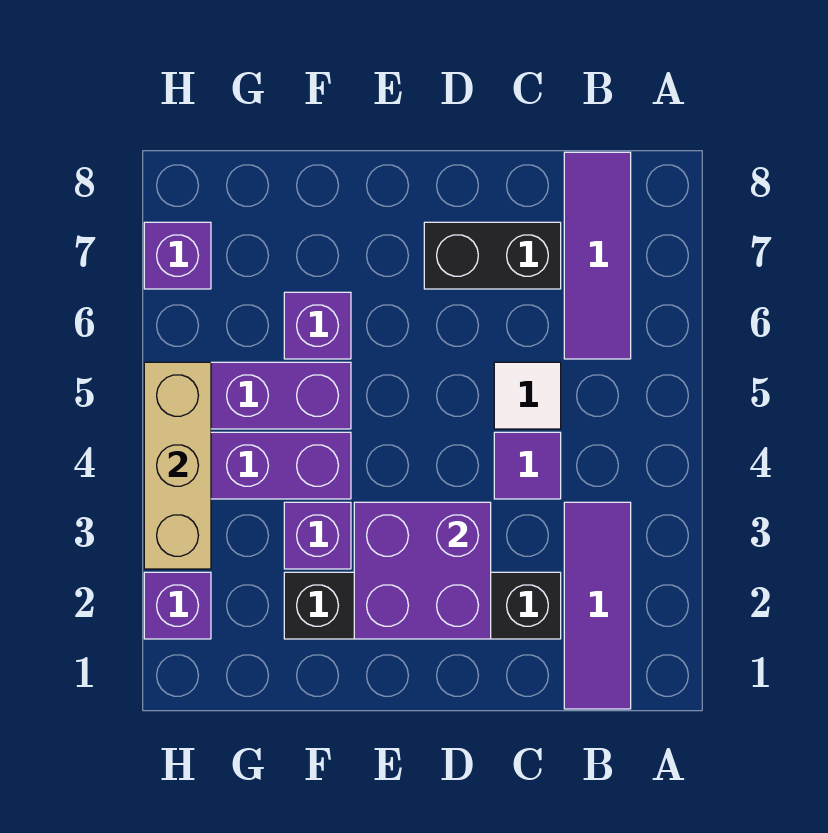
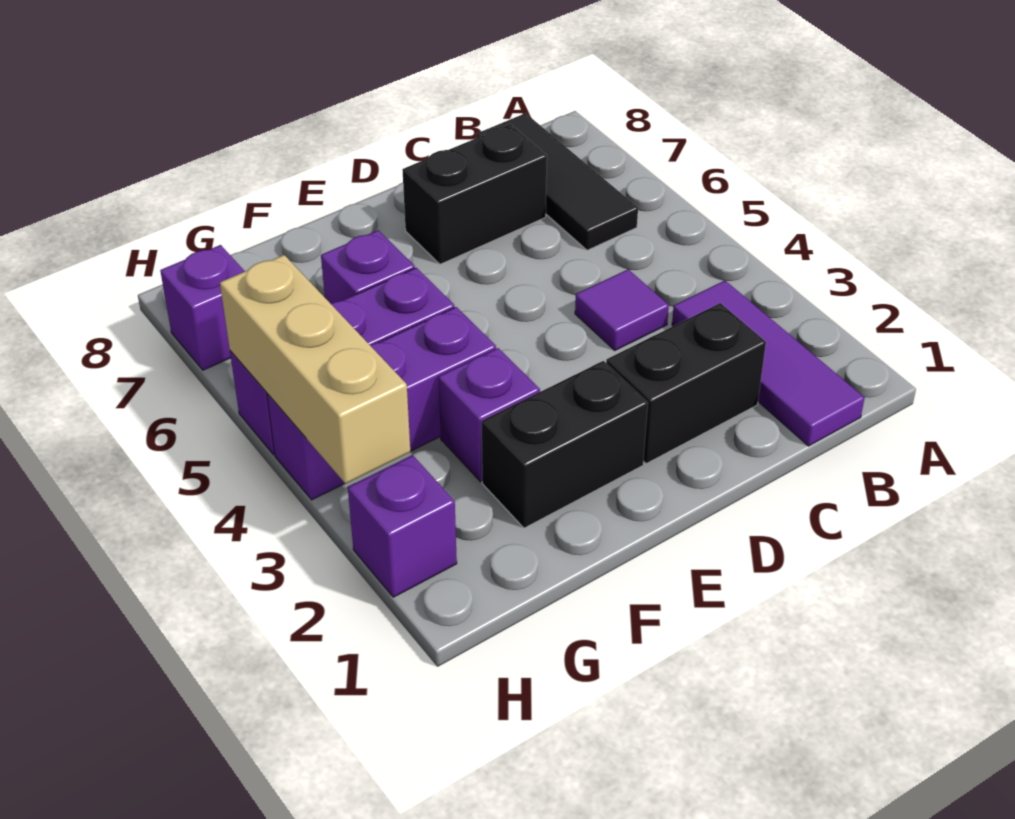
purple 1x3 tile [564,152,631,359] -> black 1x3 tile [477,113,638,250]
white 1x1 tile [494,362,561,429] -> none
purple 2x2 brick [354,502,491,639] -> none

